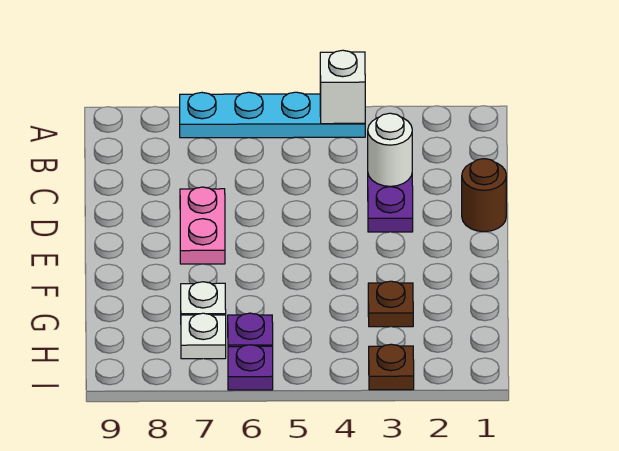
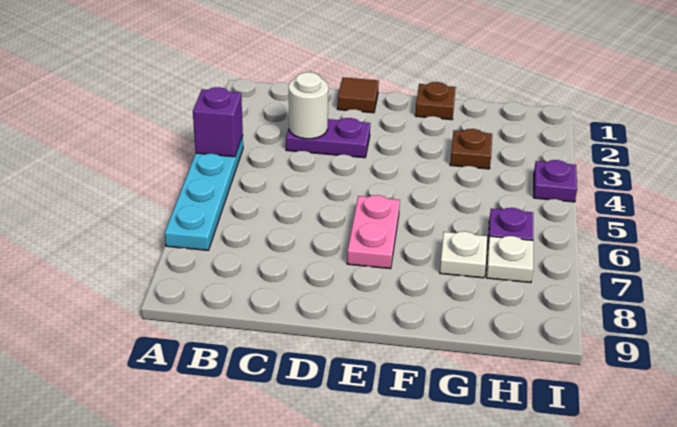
white 1x1 brick [320,50,365,124] -> purple 1x1 brick [193,87,243,157]
brown 1x1 round brick [462,159,506,232] -> brown 1x1 tile [337,77,379,113]
pink 1x2 plate [180,187,225,264] -> pink 1x2 plate turned to [347,195,400,269]
brown 1x1 plate [369,344,414,390] -> brown 1x1 plate moved to [415,82,456,120]
purple 1x1 plate [228,345,273,390] -> purple 1x1 plate moved to [534,160,577,202]

